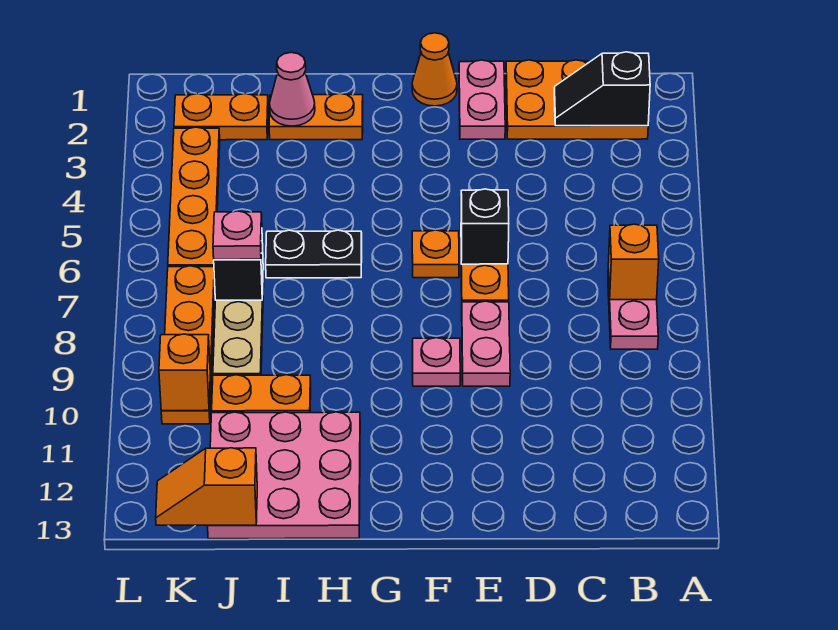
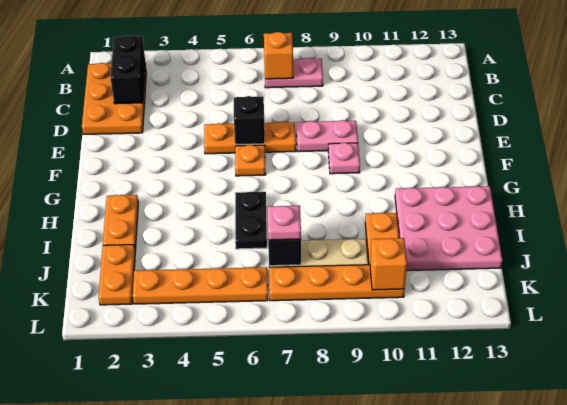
black 1x2 slope [554,52,650,126] -> black 1x2 brick [110,35,145,104]
pink 1x2 plate [459,60,505,139] -> none
orange 1x1 cone [412,33,457,106] -> none
pink 1x1 cone [269,52,315,126] -> none
orange 1x2 slope [156,448,257,525] -> none

